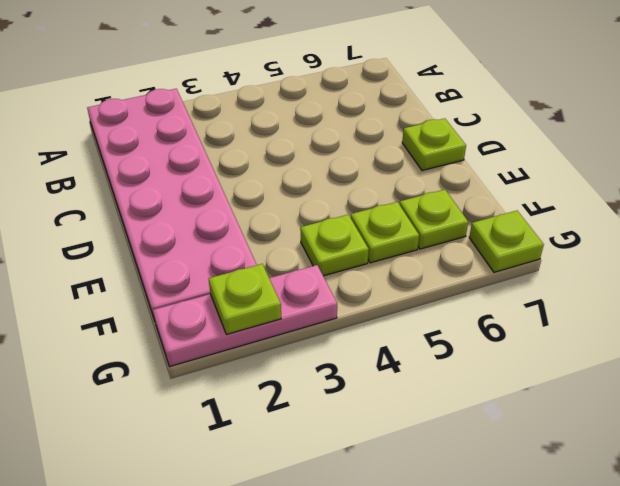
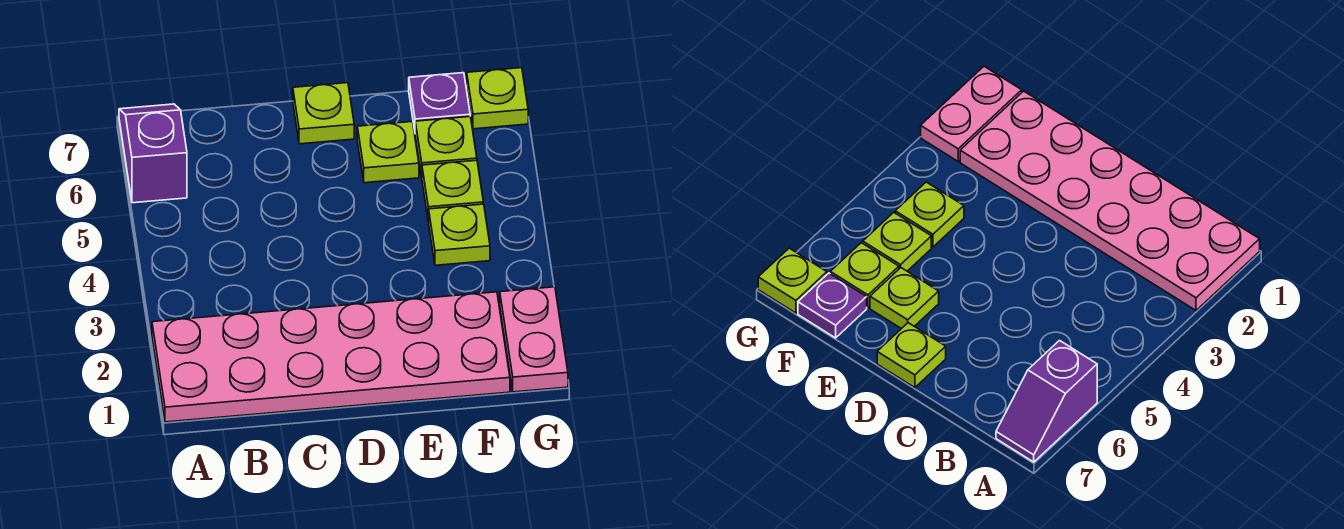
none -> purple 1x2 slope [119,104,187,203]
none -> purple 1x1 plate [409,73,470,130]
pink 1x3 plate [153,265,337,366] -> pink 1x2 plate [500,287,568,392]
lime 1x1 plate [209,264,281,334] -> lime 1x1 plate moved to [357,122,419,183]

